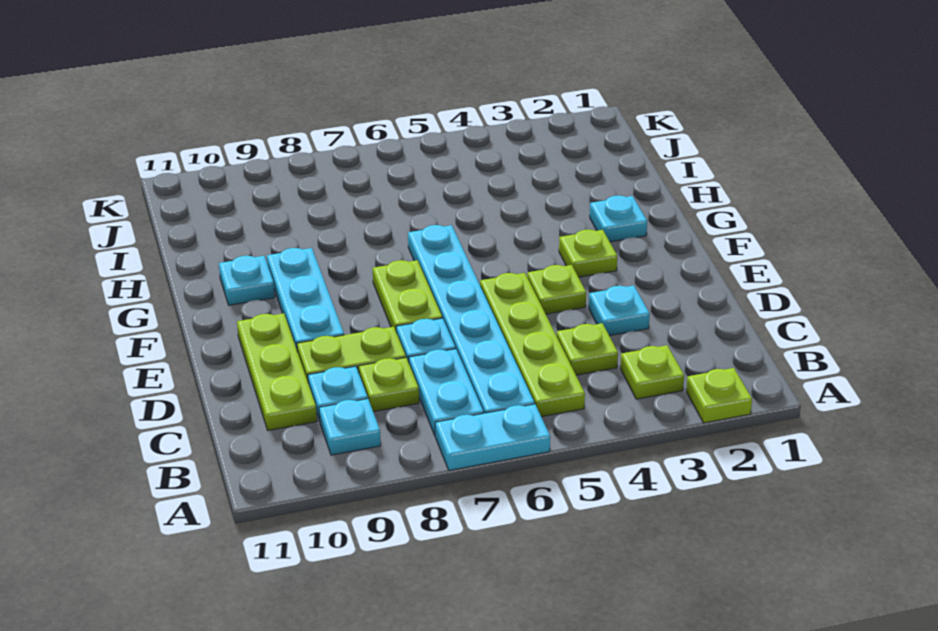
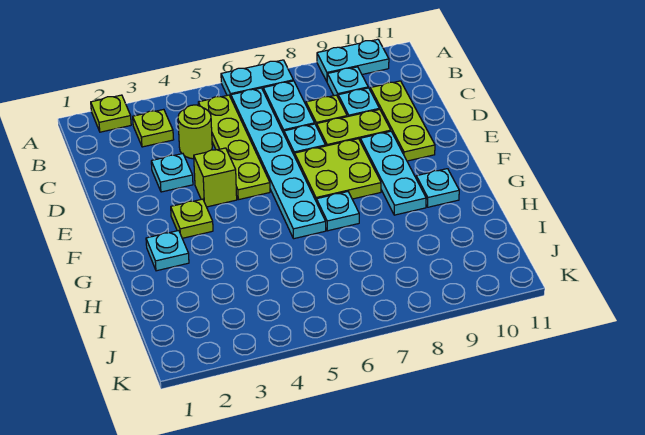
none -> cyan 1x2 plate [317,39,389,81]
lime 1x1 plate [556,323,618,375] -> lime 1x1 round brick [178,105,212,159]
lime 1x1 plate [527,265,586,314] -> lime 1x1 brick [194,148,237,207]
lime 1x2 plate [373,260,442,330] -> lime 2x2 plate [295,139,381,202]
none -> cyan 1x1 plate [317,192,359,231]

